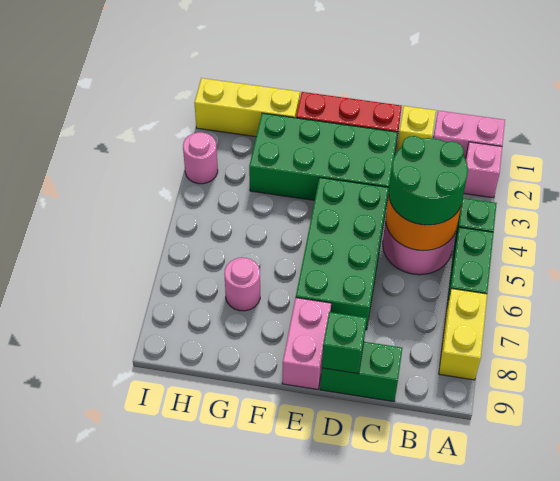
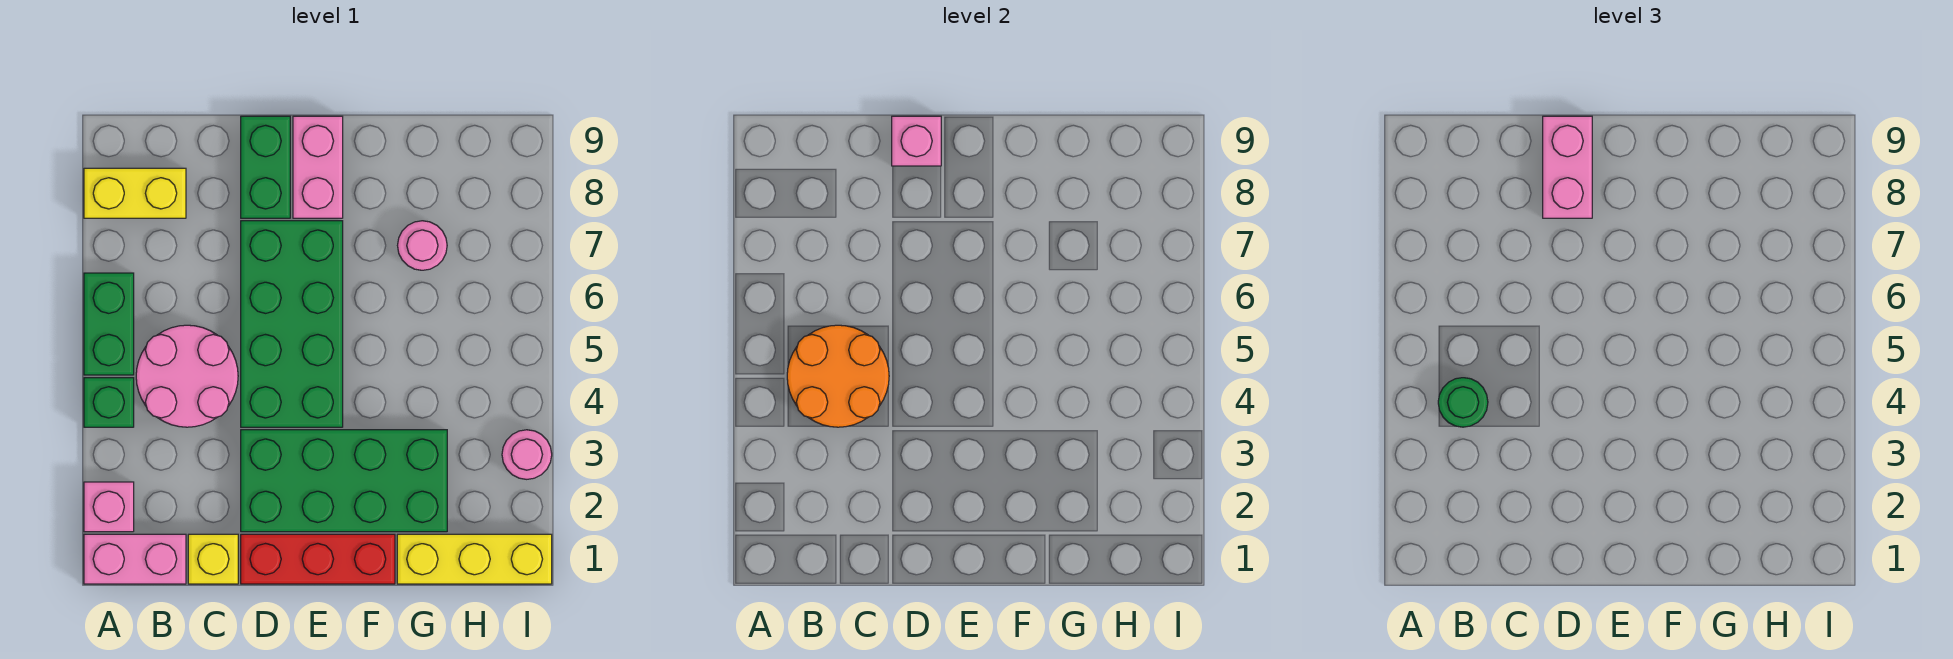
yellow 1x2 brick [439,289,487,380] -> yellow 1x2 brick turned to [84,168,186,218]
green 2x2 round brick [389,136,468,225] -> green 1x1 round brick [1438,378,1488,427]
green 1x2 brick [320,342,402,402] -> green 1x2 brick turned to [241,116,290,218]
none -> pink 1x2 brick [1543,116,1592,218]
green 1x1 brick [322,312,367,374] -> pink 1x1 brick [892,116,941,166]

